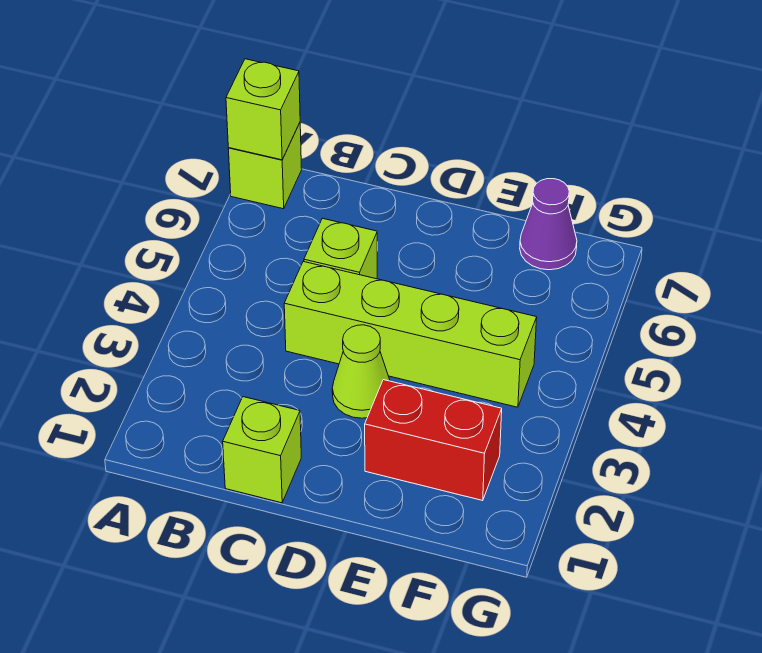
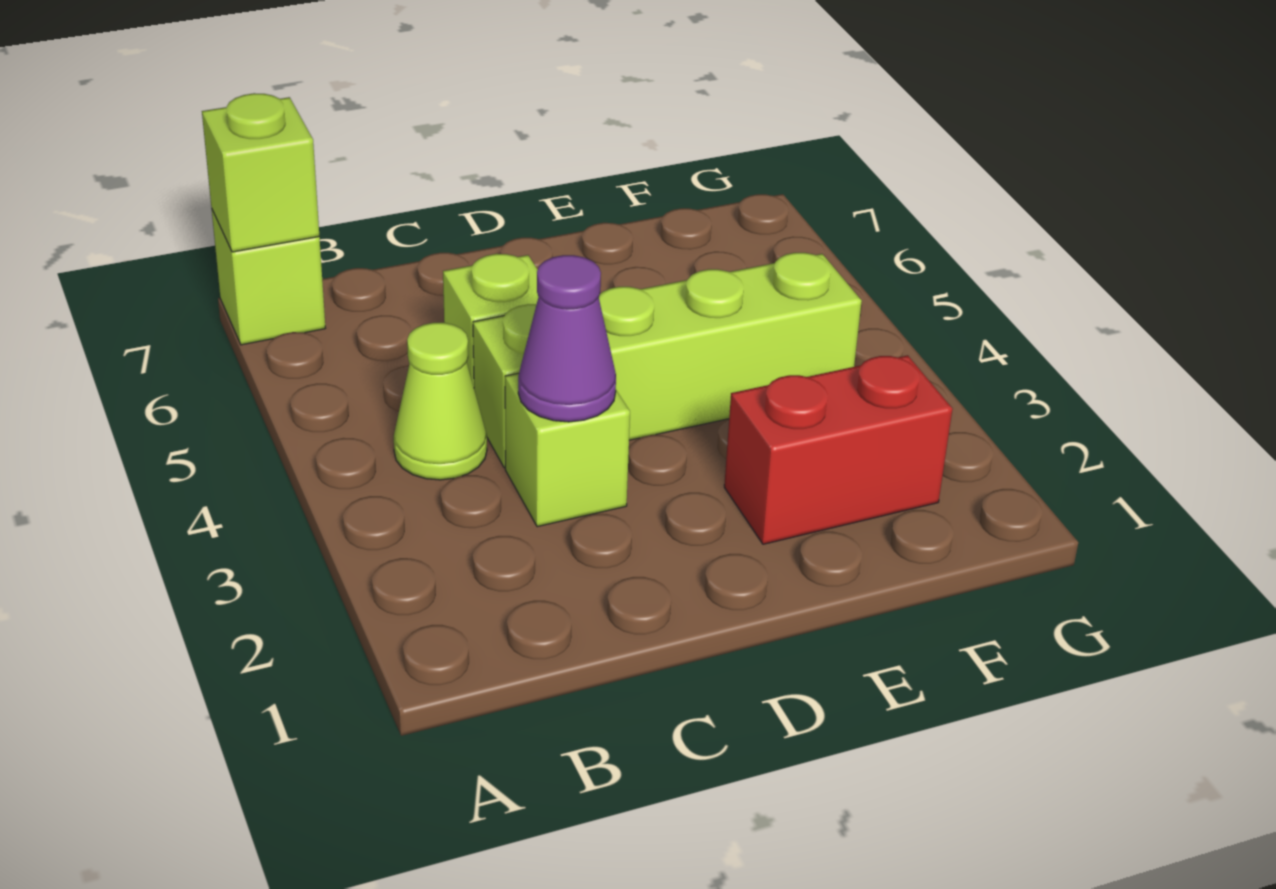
lime 1x1 brick [223,397,301,503] -> lime 1x1 brick moved to [505,373,630,527]
lime 1x1 cone [332,325,390,418] -> lime 1x1 cone moved to [394,323,487,480]
purple 1x1 cone [520,179,577,270] -> purple 1x1 cone moved to [518,255,616,422]

